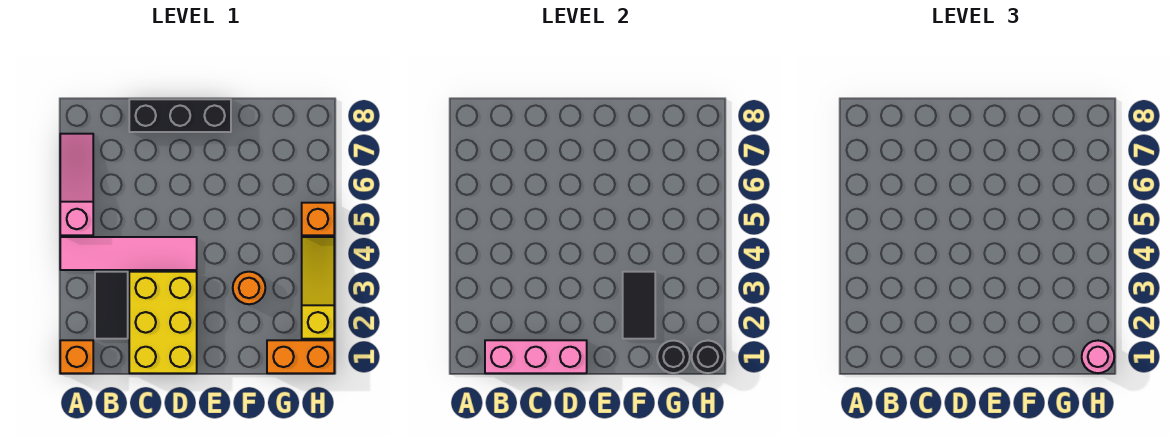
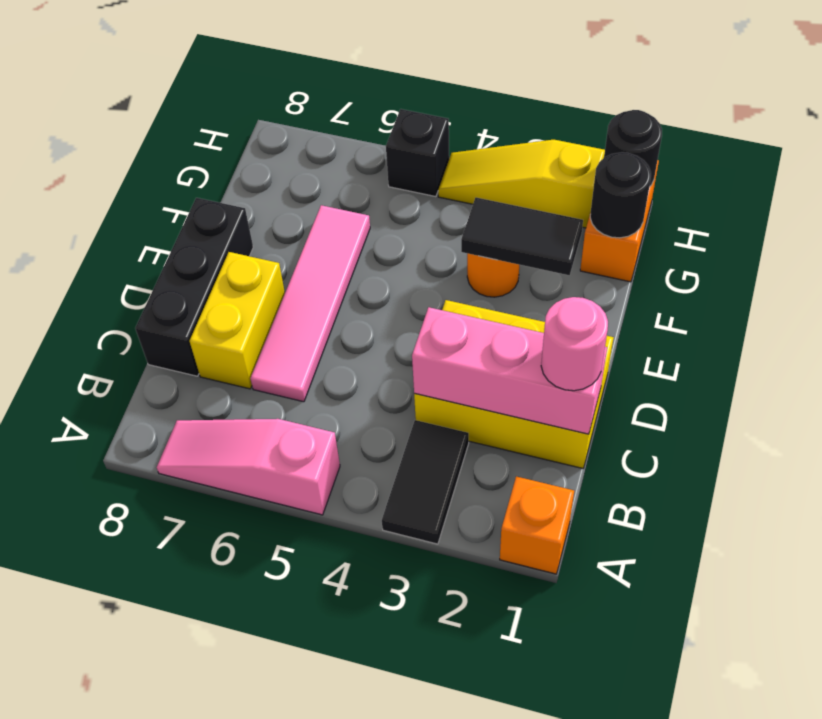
pink 1x4 tile [60,237,197,270] -> pink 1x4 tile moved to [250,205,370,402]
pink 1x3 brick [485,340,587,373] -> pink 1x3 brick turned to [412,307,607,434]
black 1x2 tile [95,272,128,339] -> black 1x2 tile turned to [382,420,469,544]
none -> yellow 1x2 brick [190,252,285,389]
pink 1x1 round brick [1082,341,1114,373] -> pink 1x1 round brick moved to [541,297,608,391]
orange 1x1 brick [302,203,334,235] -> black 1x1 brick [386,109,449,197]

